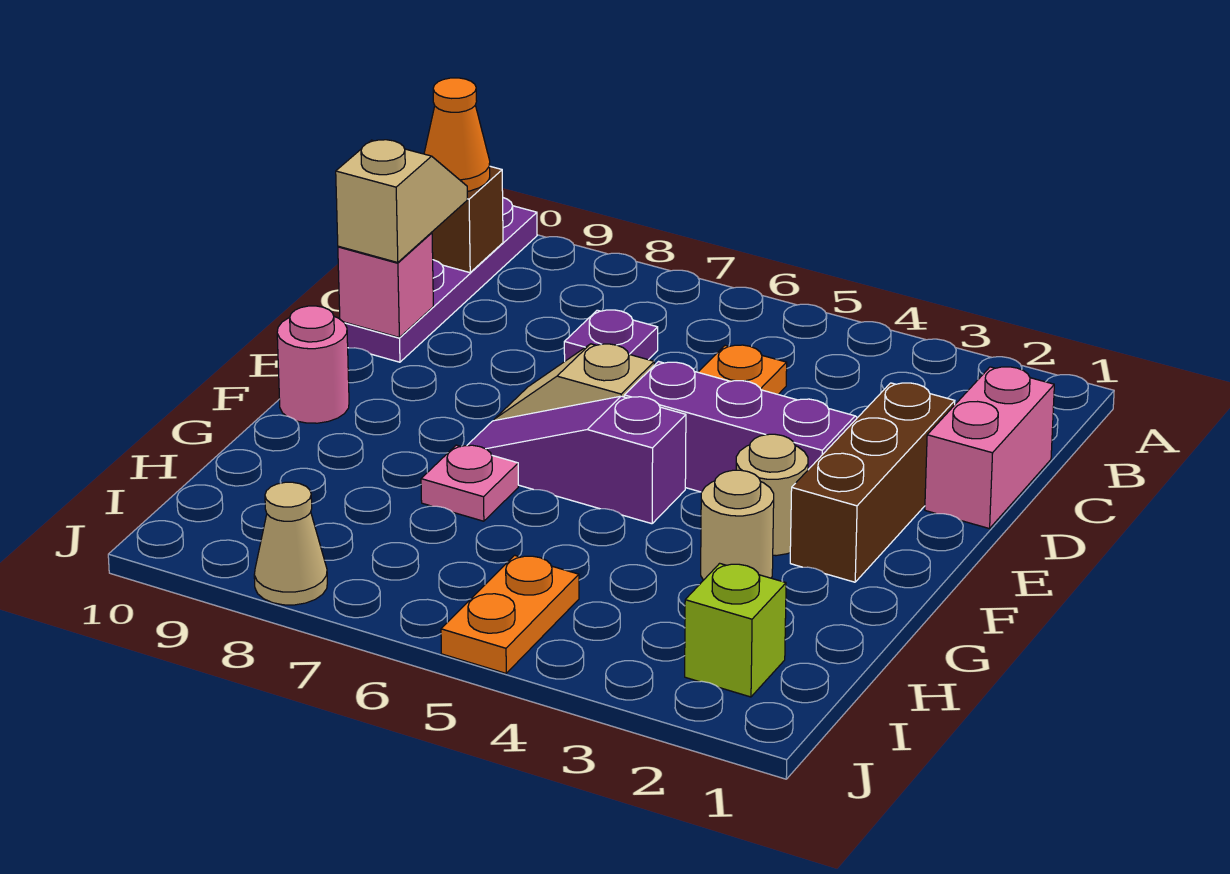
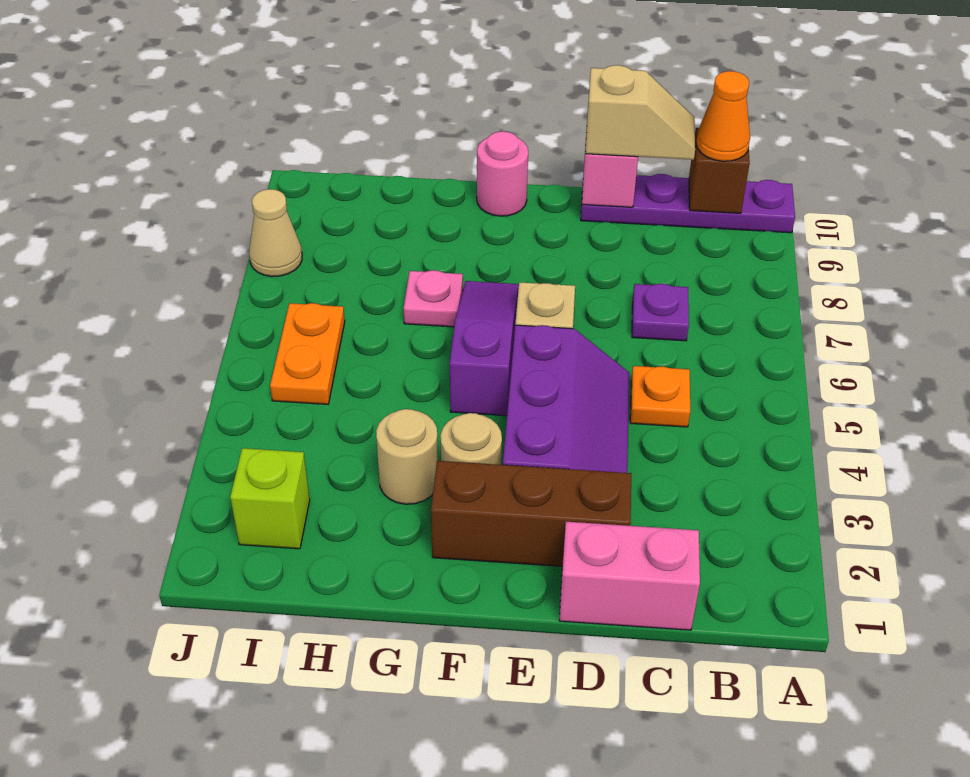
orange 1x2 plate [441,555,579,673] -> orange 1x2 plate turned to [270,303,345,404]

